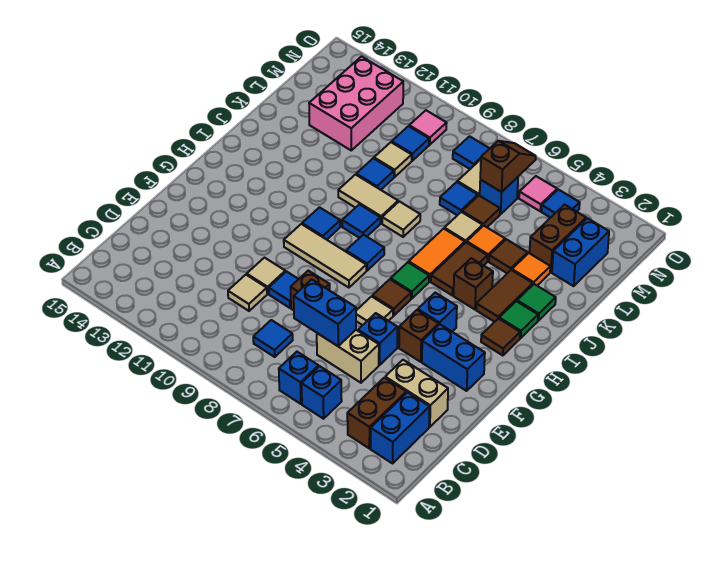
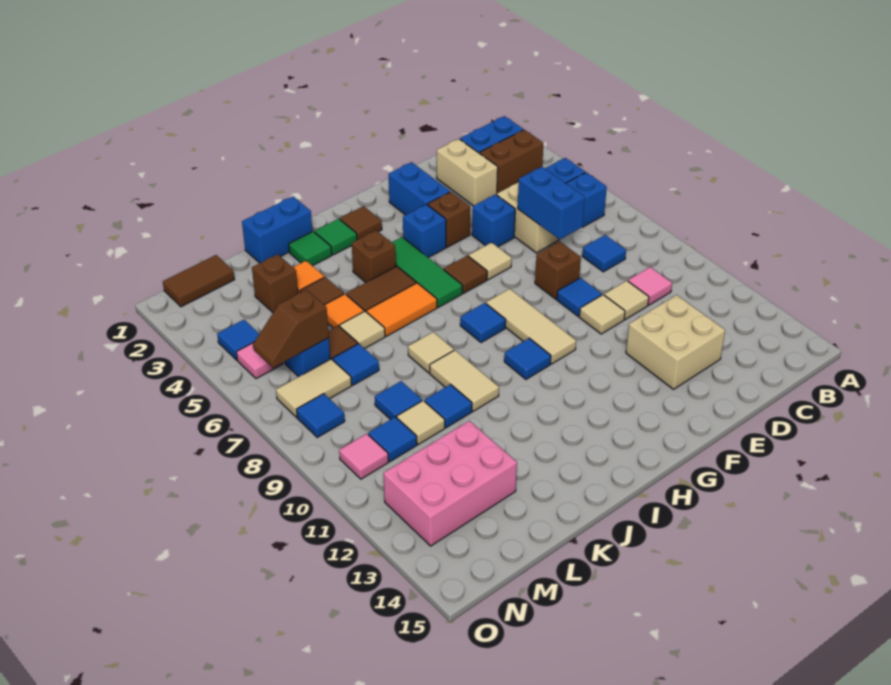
none -> pink 1x1 tile [628,267,672,305]
none -> tan 2x2 brick [626,295,725,389]
green 1x1 tile [391,262,429,299] -> green 1x3 tile [392,237,462,307]
brown 1x2 tile [476,270,533,322] -> brown 1x2 tile moved to [163,255,234,307]
blue 1x1 tile [342,204,380,238] -> blue 1x1 tile moved to [375,381,422,420]
blue 1x2 brick [552,218,609,286] -> blue 1x2 brick moved to [242,197,312,263]
brown 1x2 brick [530,205,586,272] -> brown 1x1 brick [252,254,298,312]

